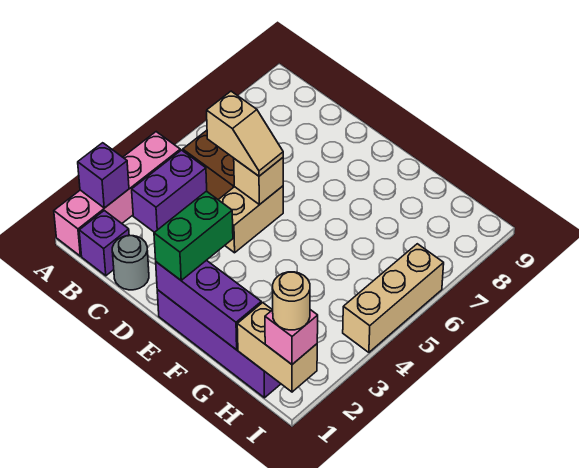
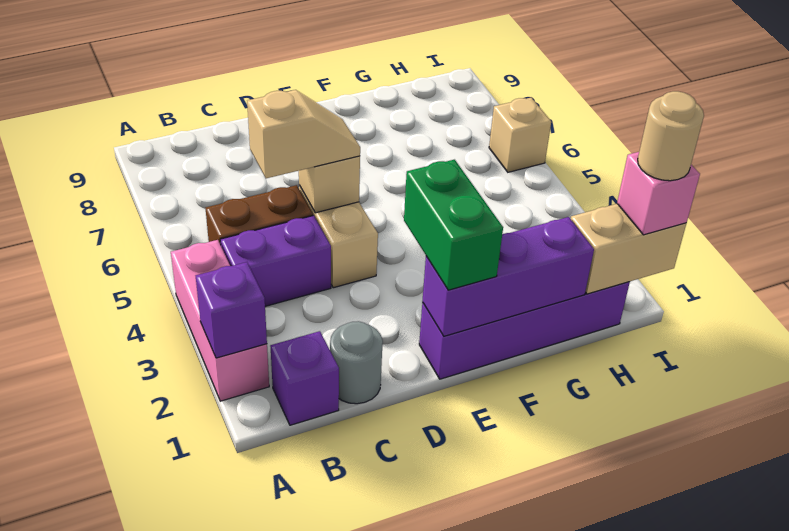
pink 1x4 brick [54,132,180,256] -> pink 1x3 brick [171,240,269,401]
purple 1x2 brick [132,150,207,232] -> purple 1x2 brick turned to [220,215,331,306]
tan 1x3 brick [343,244,444,352] -> tan 1x1 brick [489,98,551,172]

